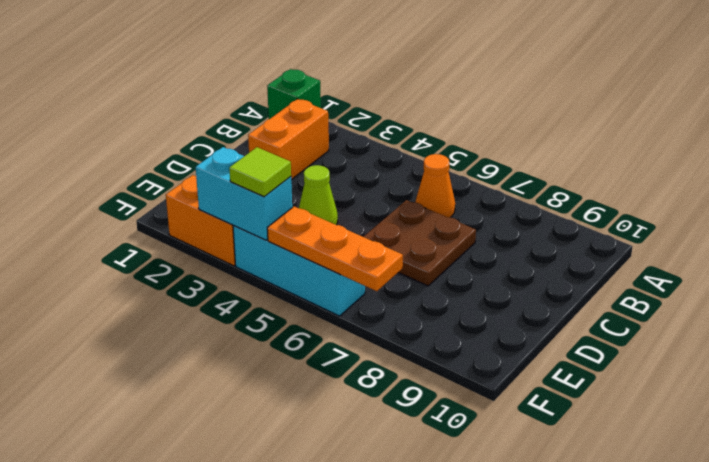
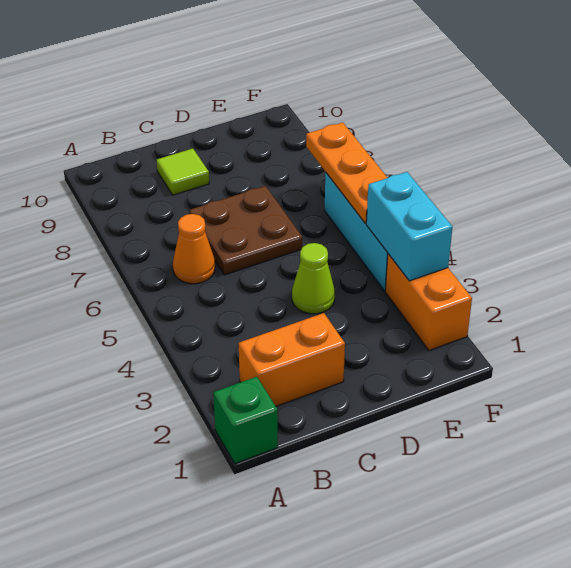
lime 1x1 tile [229,147,291,197] -> lime 1x1 tile moved to [157,149,209,195]

